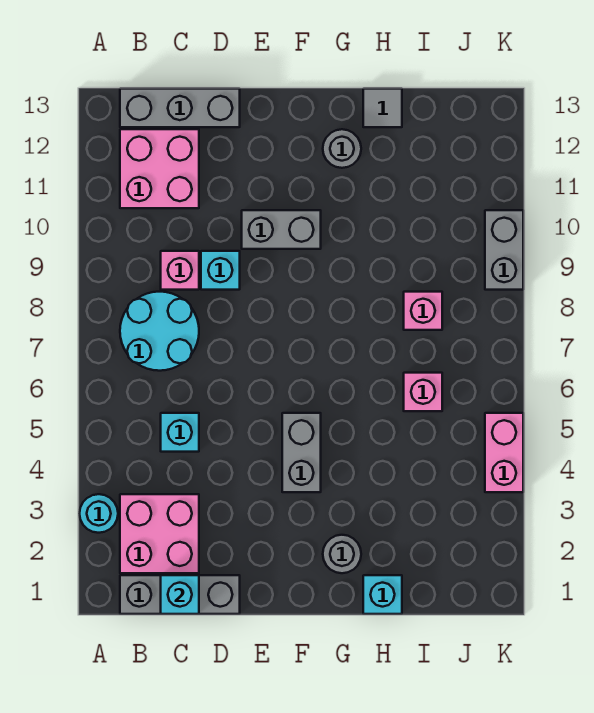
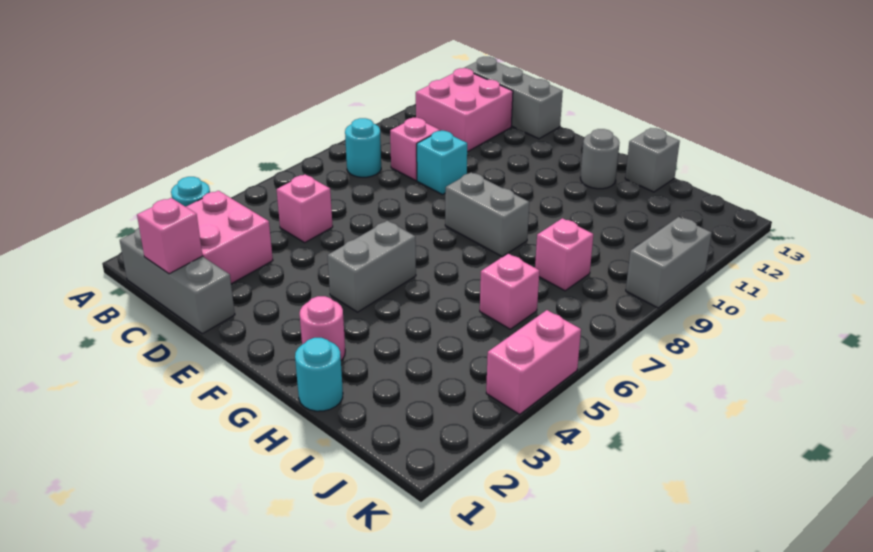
cyan 2x2 round brick [120,292,199,371] -> cyan 1x1 round brick [345,118,381,177]
cyan 1x1 brick [161,575,199,614] -> pink 1x1 brick [137,198,203,274]
cyan 1x1 brick [161,413,199,452] -> pink 1x1 brick [277,175,333,243]
grey 1x2 brick [242,210,321,249] -> grey 1x2 brick moved to [445,173,529,257]
grey 1x1 round brick [323,535,361,573] -> pink 1x1 round brick [300,296,345,360]
cyan 1x1 brick [363,575,402,614] -> cyan 1x1 round brick [295,338,343,411]
grey 1x1 tile [363,89,402,127] -> grey 1x1 brick [625,128,680,192]

